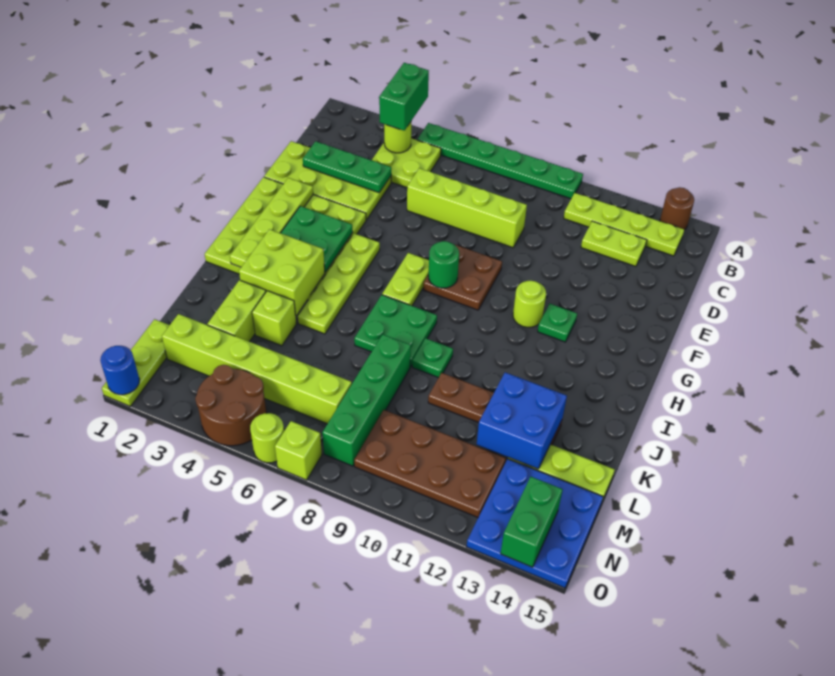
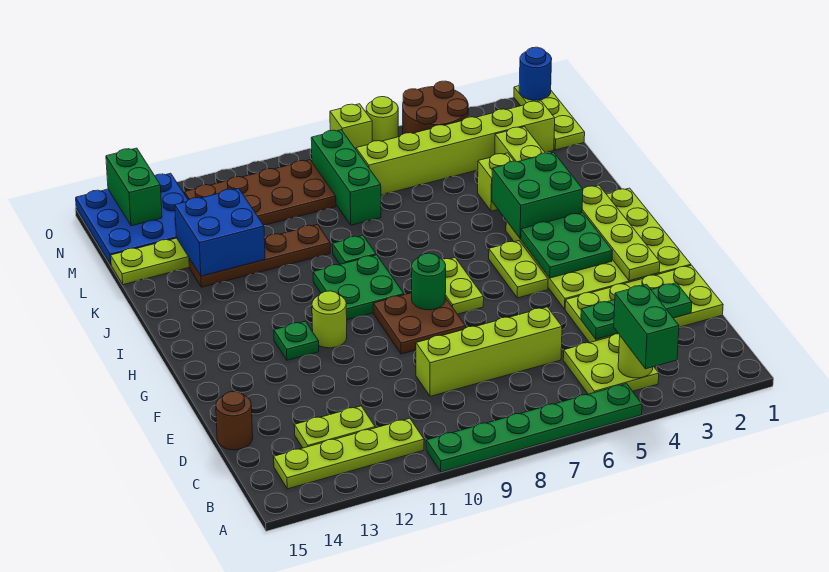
brown 1x1 round brick [660,187,694,230] -> brown 1x1 round brick moved to [216,391,253,450]
lime 1x4 plate [298,233,380,334] -> lime 1x2 plate [489,241,548,298]
lime 2x2 brick [239,229,325,315] -> green 2x2 brick [492,152,583,239]
green 2x2 plate [354,295,437,367] -> green 2x2 plate moved to [313,255,404,320]
green 1x4 brick [322,334,411,466] -> green 1x3 brick [311,130,381,225]

